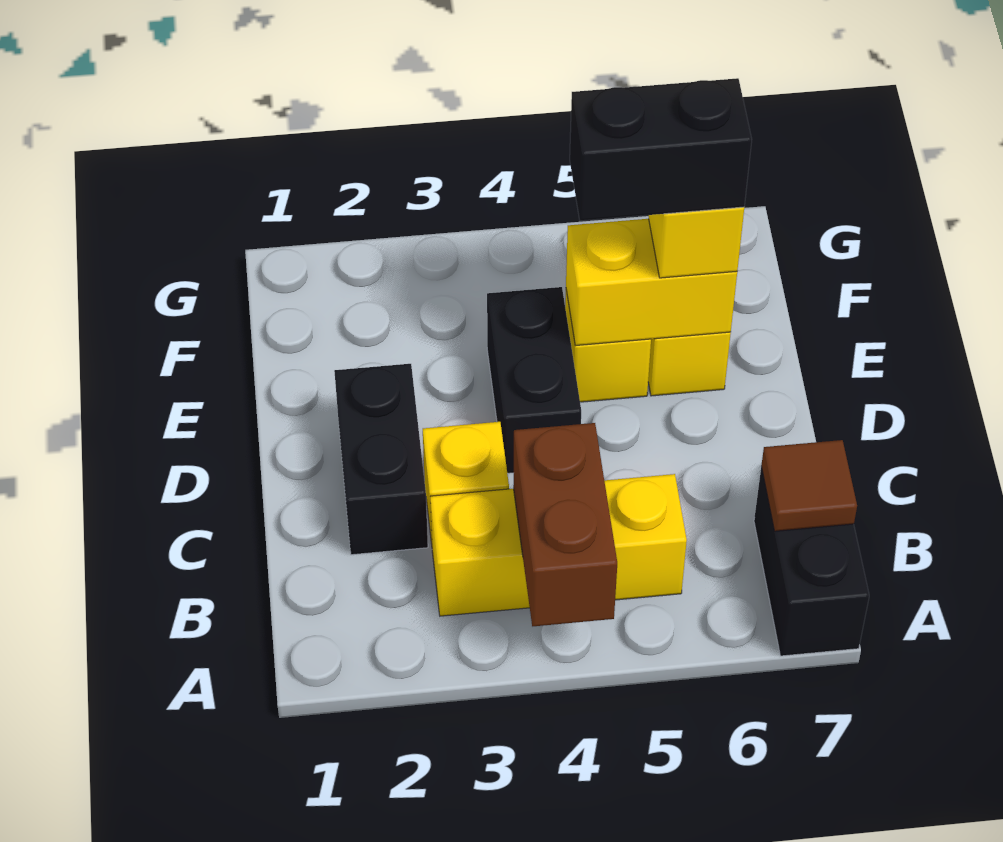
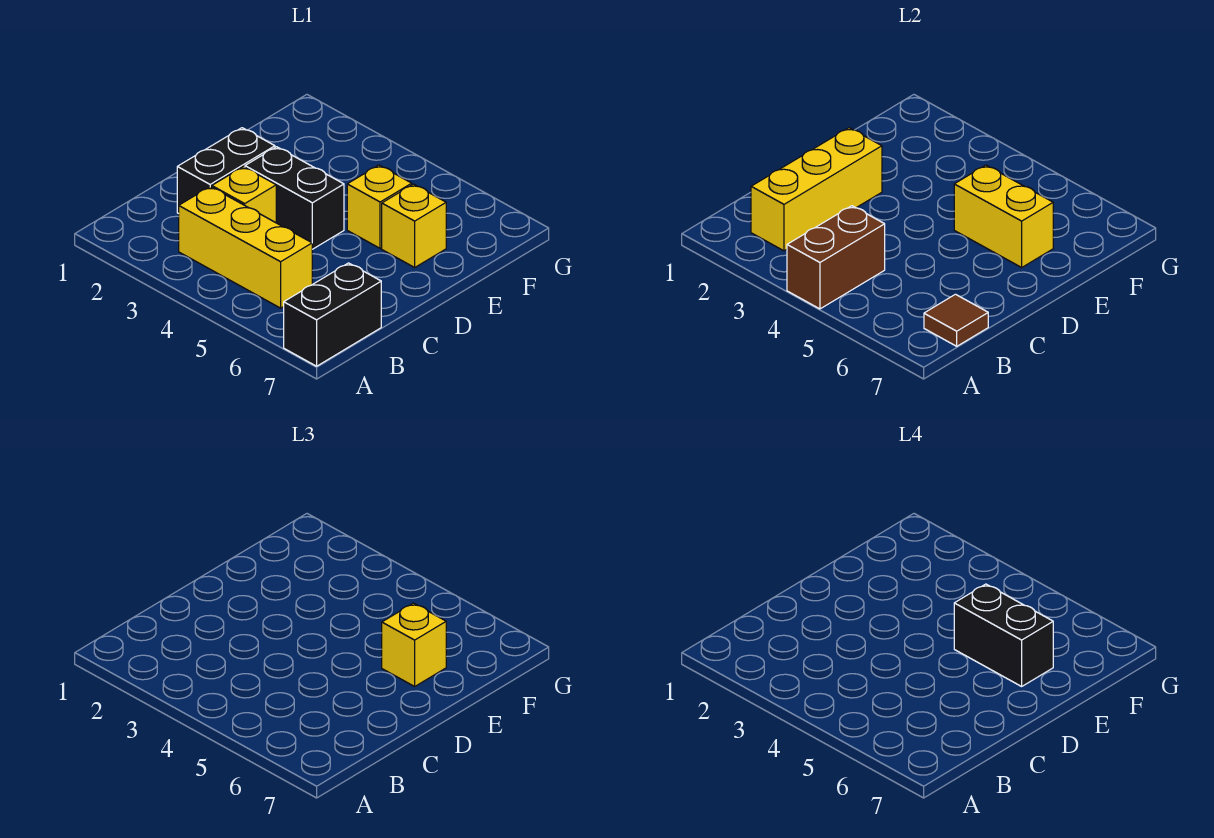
none -> yellow 1x3 brick [751,128,882,251]
black 1x2 brick [487,287,581,473] -> black 1x2 brick turned to [245,147,344,249]

